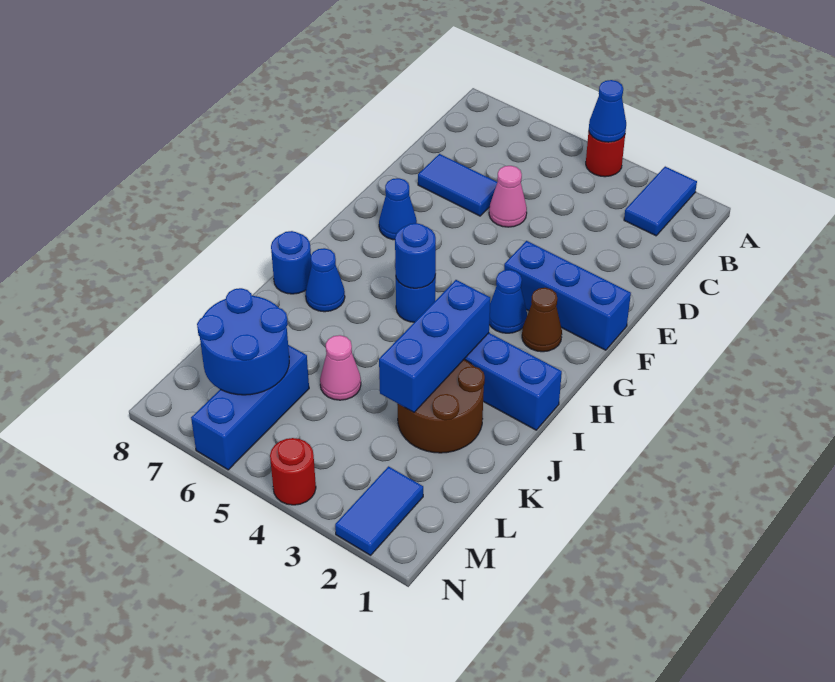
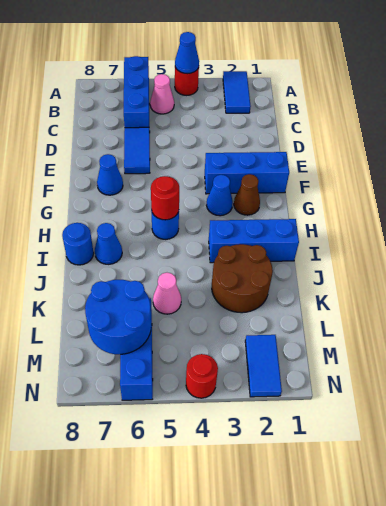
pink 1x1 cone [489,166,527,227] -> pink 1x1 cone moved to [150,74,174,114]
blue 1x2 tile [418,154,497,216] -> blue 1x2 tile turned to [124,127,150,174]
blue 1x1 round brick [395,223,436,288] -> red 1x1 round brick [151,176,179,220]
blue 1x3 brick [379,280,490,412] -> blue 1x3 brick moved to [124,56,150,132]

